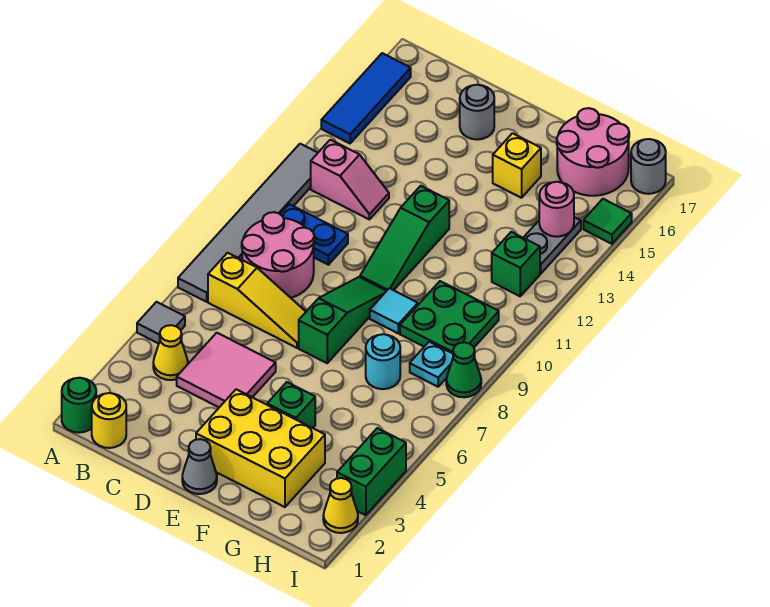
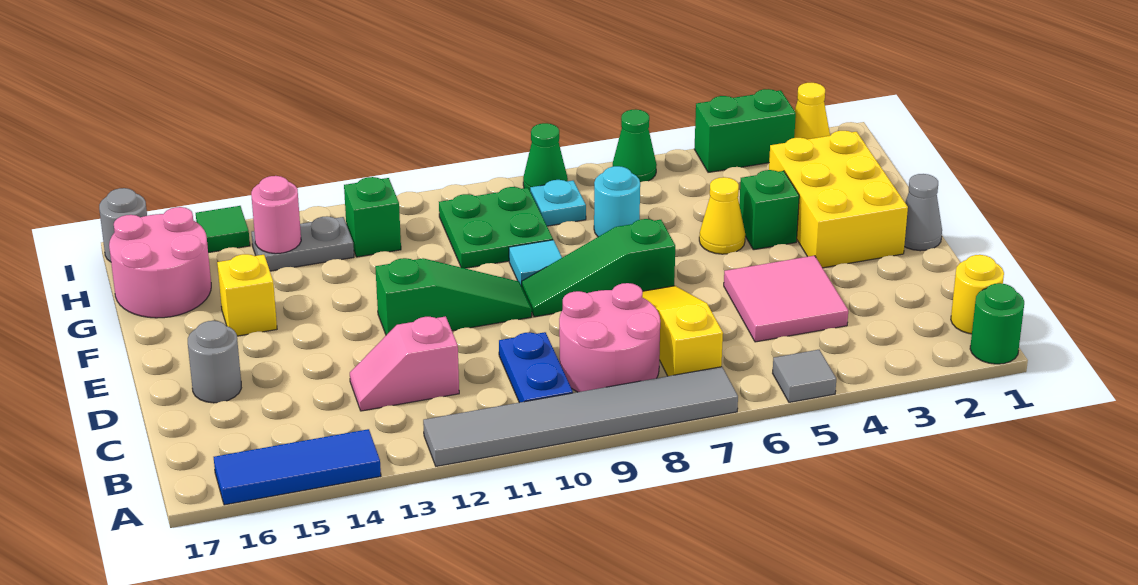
yellow 1x1 cone [153,325,188,380] -> yellow 1x1 cone moved to [699,177,745,254]
pink 1x2 slope [311,140,389,219] -> pink 1x2 slope turned to [350,316,459,411]
none -> green 1x1 cone [612,109,657,182]

